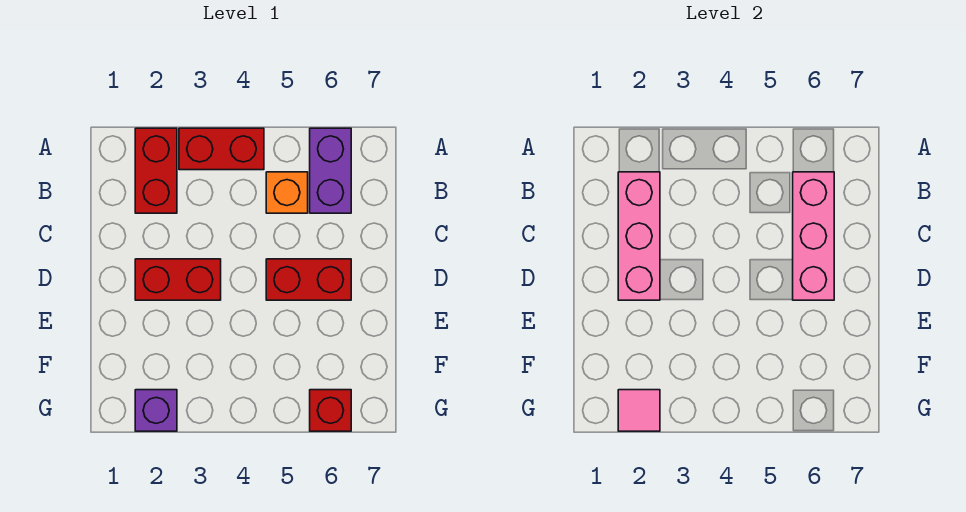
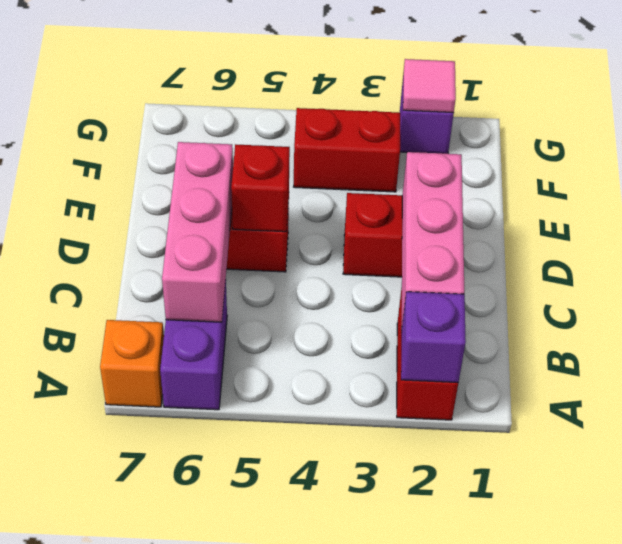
none -> purple 1x1 brick [401,292,466,383]
red 1x2 brick [179,128,264,170] -> red 1x2 brick moved to [294,108,400,192]
orange 1x1 brick [266,172,308,213] -> orange 1x1 brick moved to [100,320,164,407]
red 1x1 brick [310,390,351,431] -> red 1x1 brick moved to [231,144,290,232]

